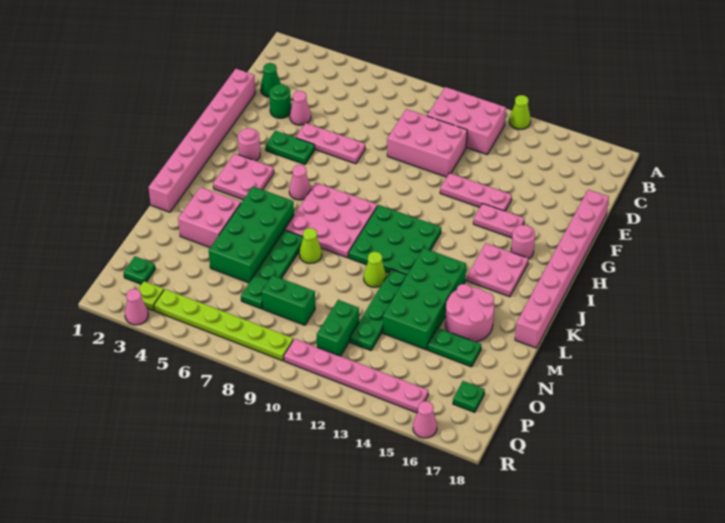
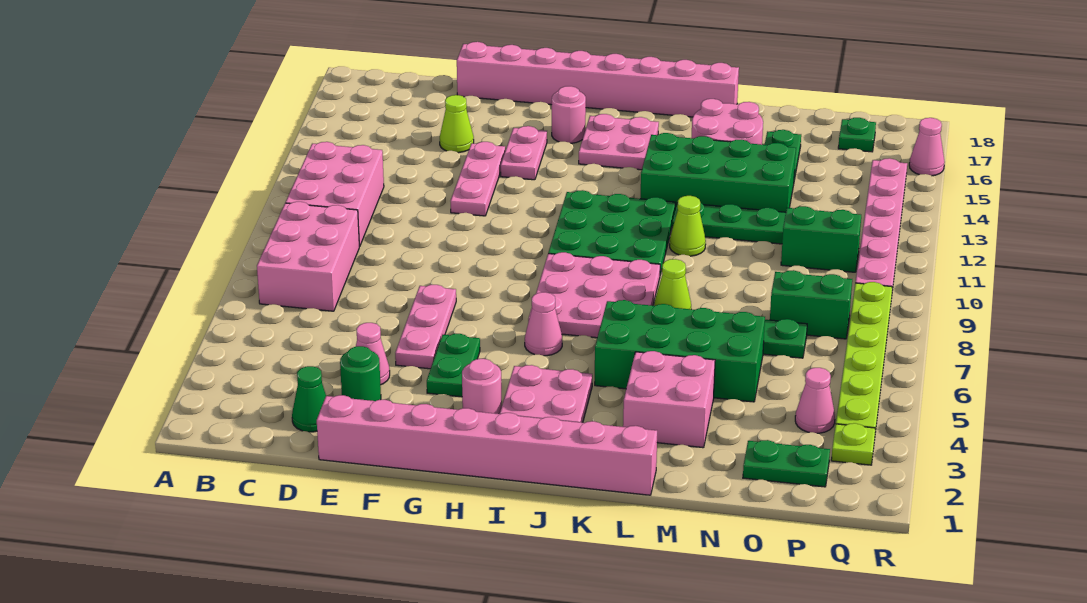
lime 1x1 cone [509,95,531,129] -> lime 1x1 cone moved to [440,95,474,153]
pink 2x3 brick [387,109,467,177] -> pink 2x3 brick moved to [257,202,359,311]
green 1x2 brick [262,275,315,325] -> green 1x2 brick turned to [770,270,852,339]
green 1x1 plate [124,256,155,284] -> green 1x2 plate [743,440,830,487]
pink 1x1 cone [125,289,148,325] -> pink 1x1 cone moved to [795,368,835,433]

